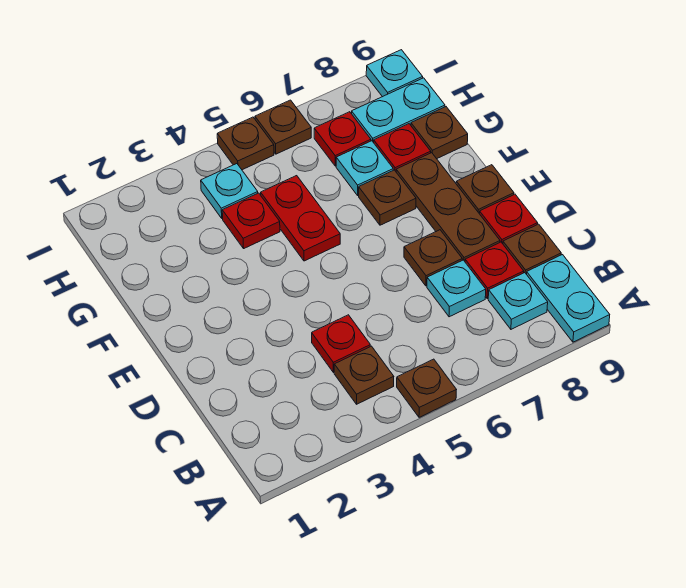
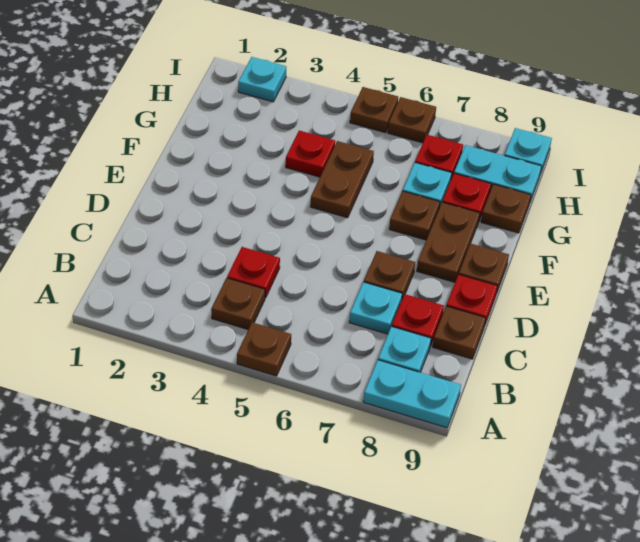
cyan 1x2 plate [527,255,610,342] -> cyan 1x2 plate turned to [363,360,461,428]
brown 1x3 plate [396,153,500,261] -> brown 1x2 plate [417,202,480,282]
red 1x2 plate [261,176,340,261] -> brown 1x2 plate [311,141,374,218]
cyan 1x1 plate [201,164,258,218] -> cyan 1x1 plate moved to [238,57,286,102]

